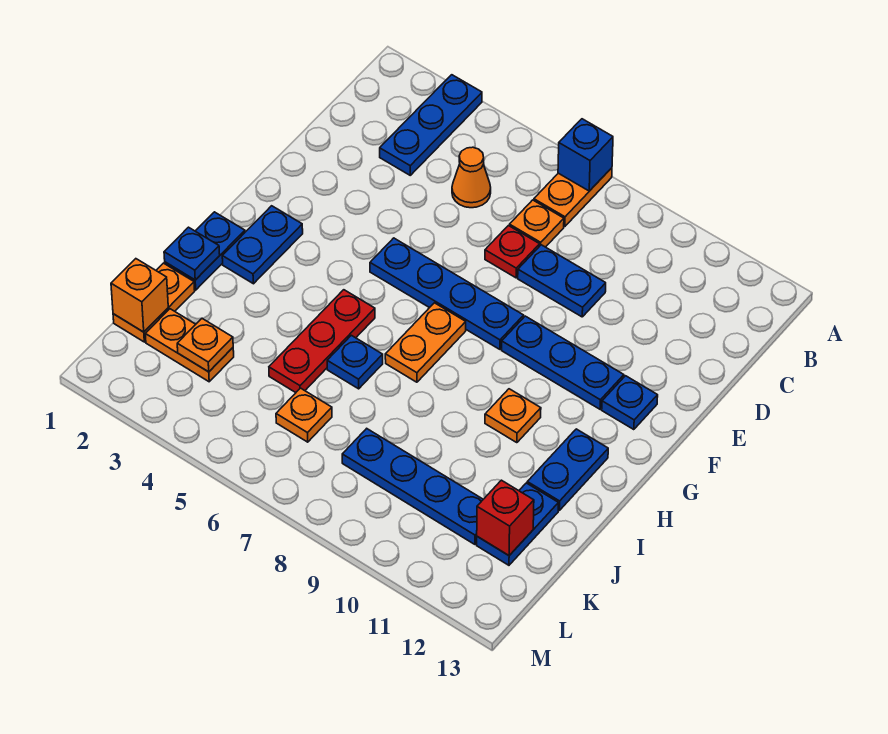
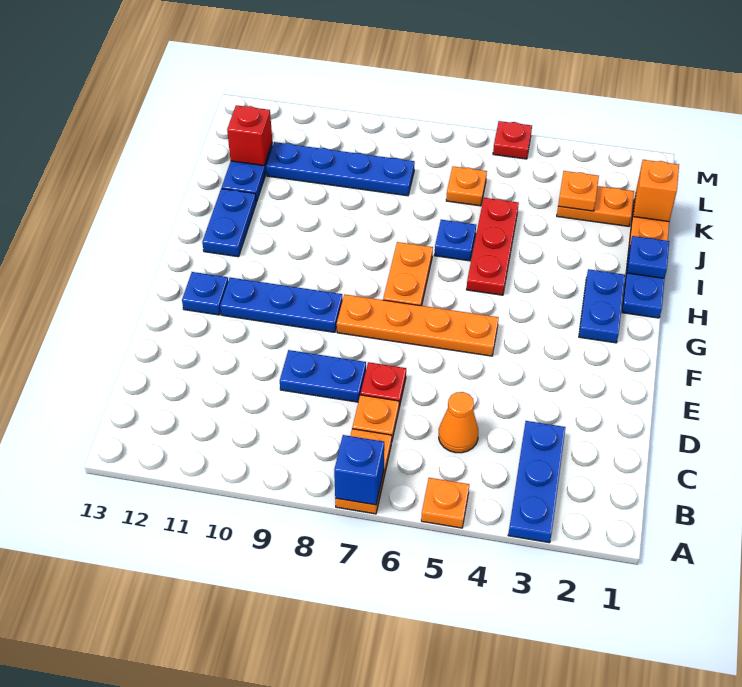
blue 1x4 plate [370,238,524,349] -> orange 1x4 plate [337,294,499,356]
orange 1x1 plate [485,389,541,443] -> orange 1x1 plate moved to [421,478,469,528]
none -> red 1x1 plate [493,121,532,159]

